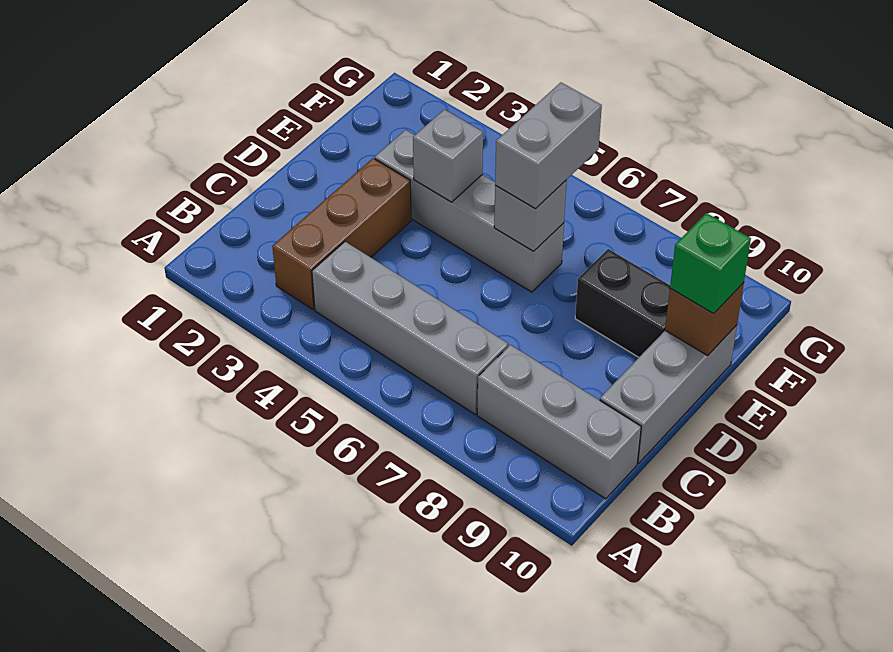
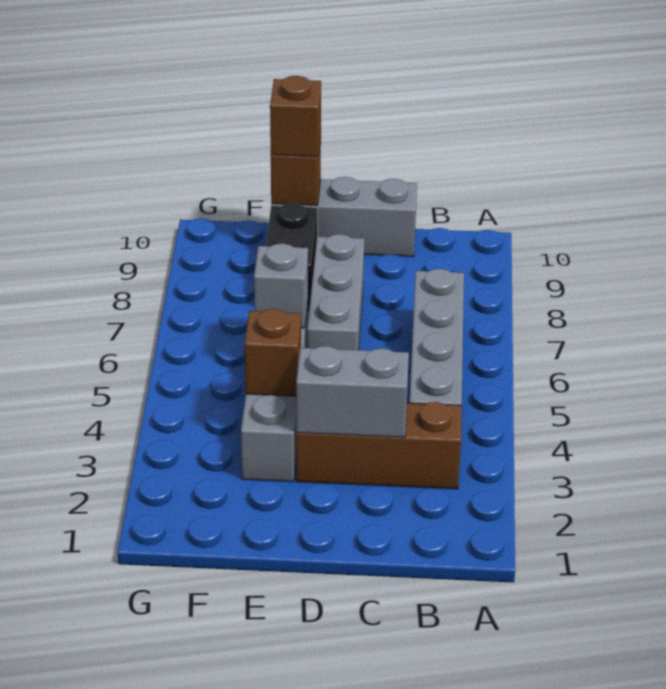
grey 1x3 brick [477,345,641,499] -> grey 1x3 brick moved to [307,234,364,350]
grey 1x1 brick [413,110,483,202] -> brown 1x1 brick [245,309,301,396]
grey 1x2 brick [495,83,602,209] -> grey 1x2 brick moved to [296,346,409,437]
green 1x1 brick [670,213,751,313] -> brown 1x1 brick [270,76,321,157]

